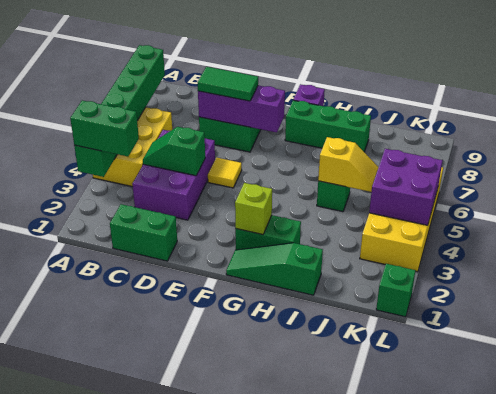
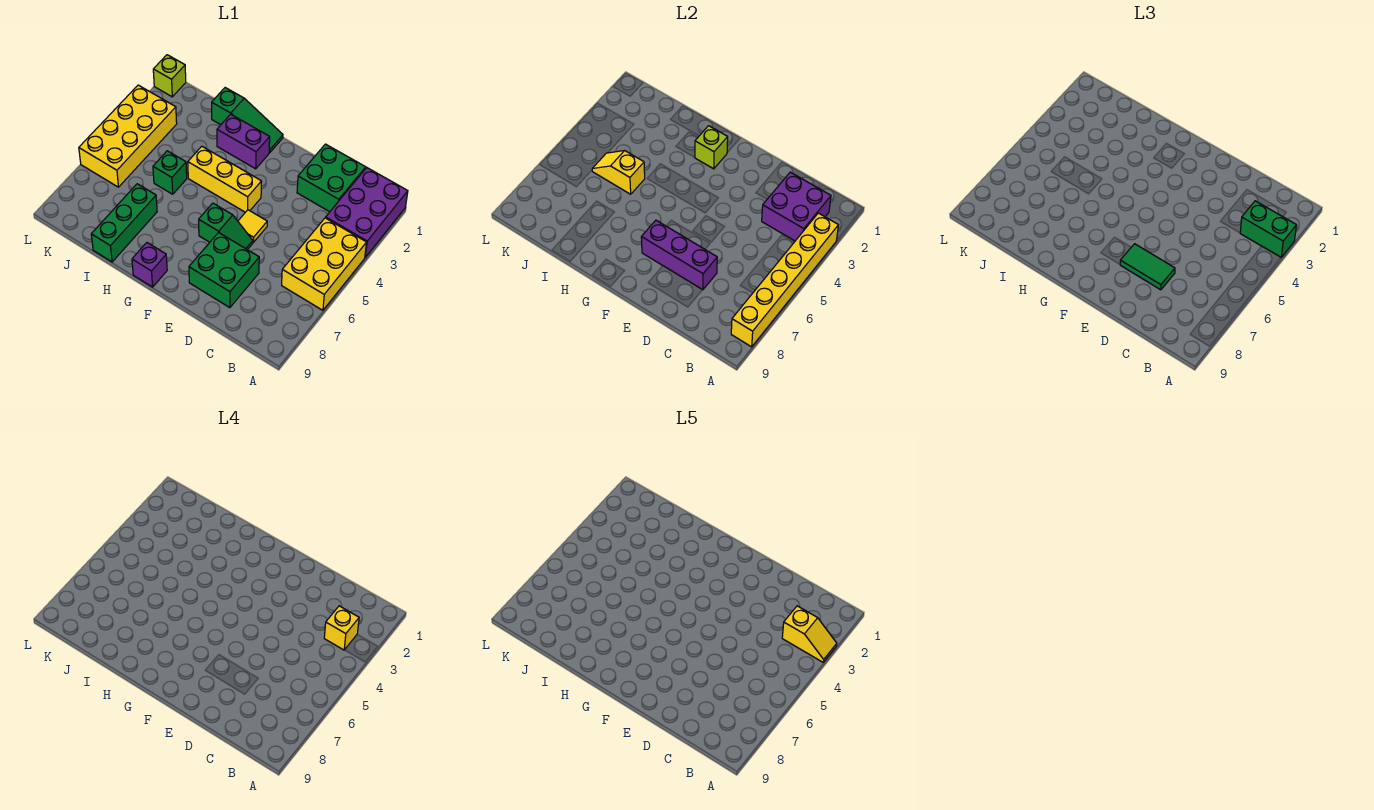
green 1x6 brick [74,45,165,177] -> yellow 1x6 brick [731,213,838,347]
none -> yellow 1x2 slope [782,606,837,662]
none -> yellow 1x1 brick [324,606,359,650]
green 1x2 brick [110,204,177,261] -> green 2x2 brick [297,144,366,212]
purple 2x3 brick [132,130,215,220] -> purple 2x3 brick moved to [326,168,408,257]
green 1x2 slope [143,127,205,176] -> green 1x2 slope moved to [199,203,253,250]
none -> yellow 1x3 brick [188,146,262,212]
green 1x2 brick [235,215,301,250] -> purple 1x2 brick [217,114,270,169]
green 1x3 brick [285,100,371,152] -> green 1x3 brick turned to [91,184,157,262]
purple 2x2 brick [369,149,443,225] -> purple 2x2 brick moved to [762,172,831,241]
green 1x1 brick [376,264,416,317] -> lime 1x1 brick [153,55,186,97]

